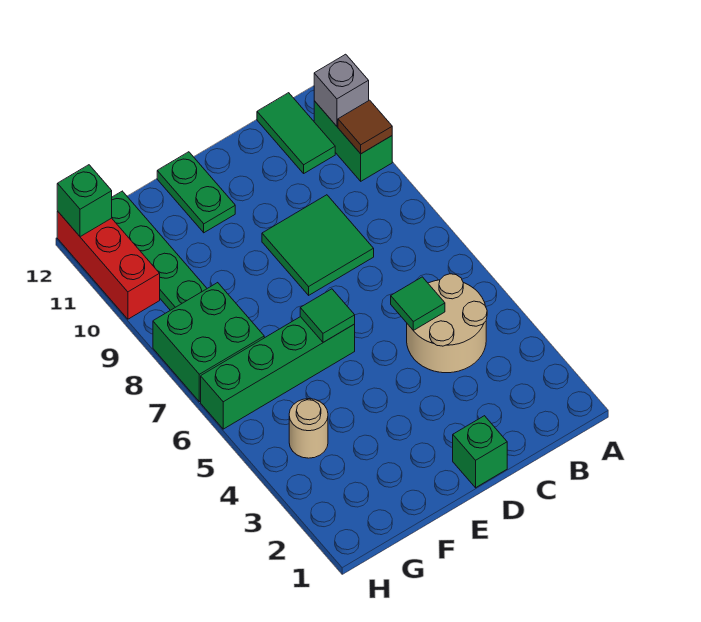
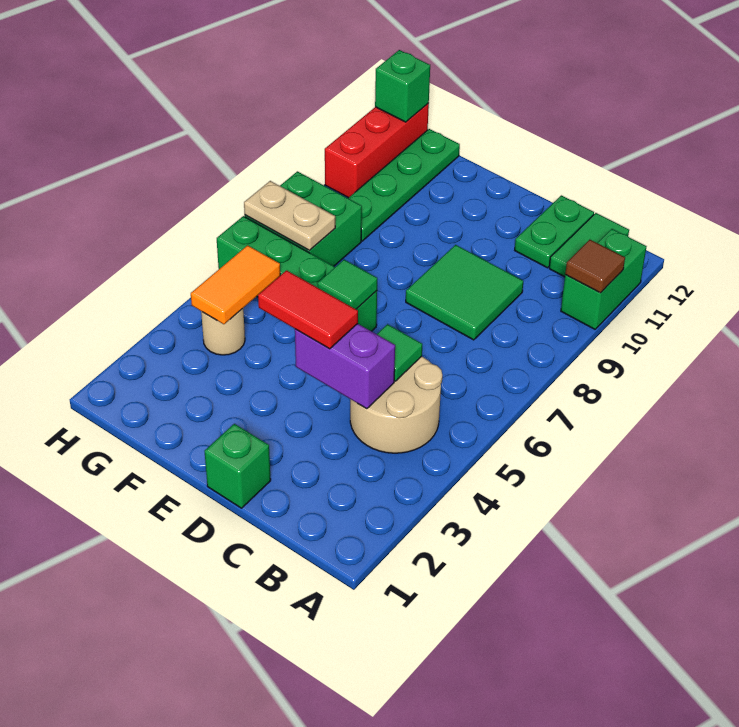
grey 1x1 brick [314,54,369,126] -> none
none -> purple 1x2 brick [295,324,395,409]
none -> red 1x2 tile [258,270,358,349]
green 1x2 plate [157,152,235,233] -> green 1x2 plate moved to [515,195,594,268]
none -> orange 1x2 tile [191,245,280,324]
none -> tan 1x2 plate [244,181,335,251]

